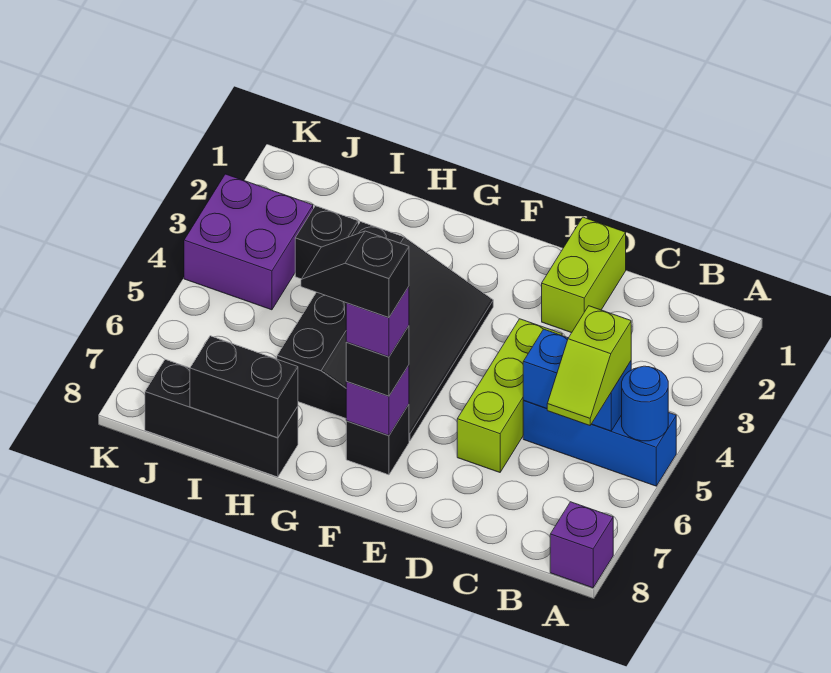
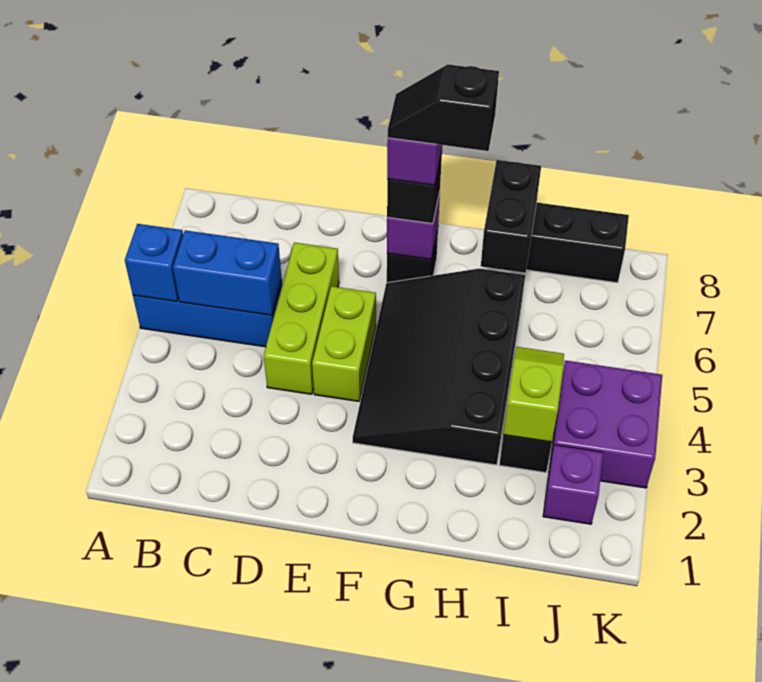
blue 1x1 round brick [622,366,668,441] -> blue 1x1 brick [125,224,183,302]
purple 1x1 brick [550,502,613,588] -> purple 1x1 brick moved to [543,445,603,524]
lime 1x2 slope [547,306,631,425] -> lime 1x2 slope moved to [503,347,564,442]
lime 1x2 brick [542,217,626,333] -> lime 1x2 brick moved to [312,286,376,401]
black 1x2 slope [301,231,409,318] -> black 1x2 slope turned to [388,65,499,151]
black 1x2 brick [190,336,298,438] -> black 1x2 brick turned to [481,160,541,273]

